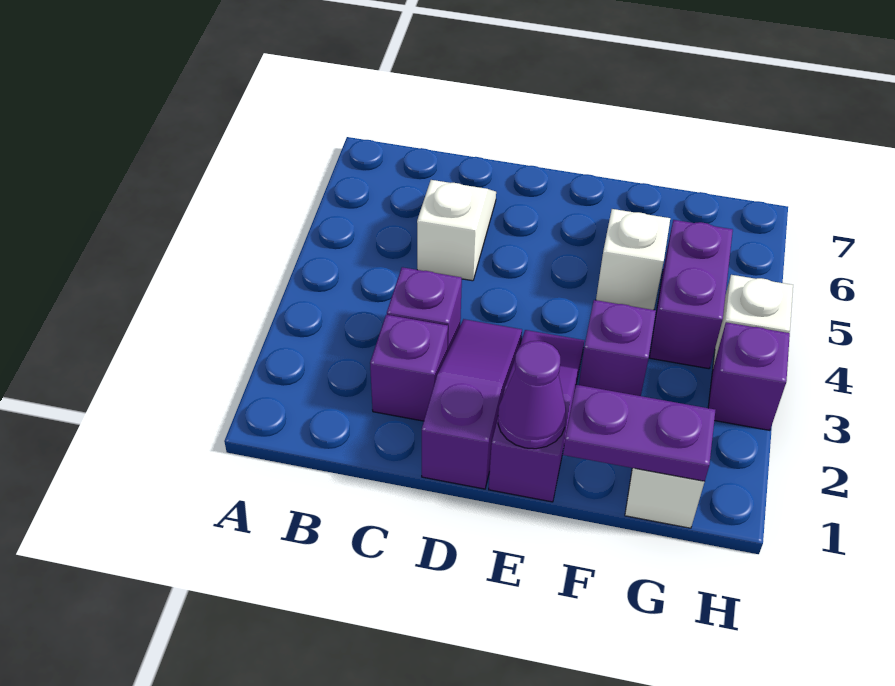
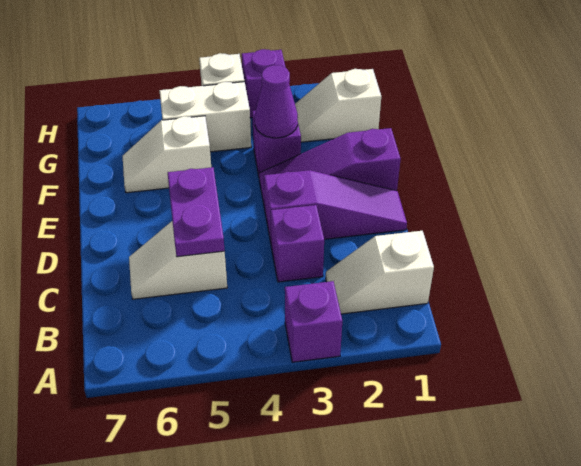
none -> white 1x2 slope [326,231,434,314]
purple 1x1 brick [370,315,448,421] -> purple 1x1 brick moved to [285,281,342,362]
purple 1x3 slope [422,319,522,489] -> purple 1x3 slope turned to [264,170,407,242]
purple 1x1 cone [498,341,566,449] -> purple 1x1 cone moved to [255,65,298,138]
purple 1x2 plate [563,385,715,481] -> purple 1x2 plate moved to [168,167,225,257]
purple 1x2 brick [649,220,733,369] -> white 1x2 brick [159,82,251,152]

